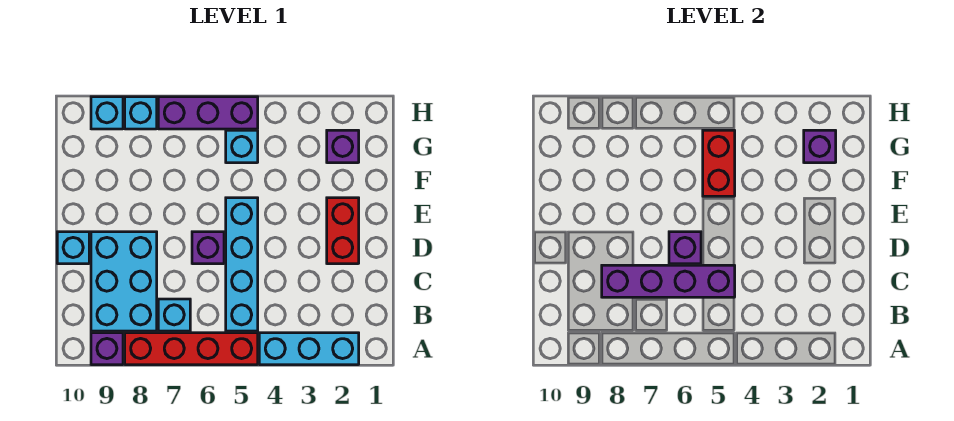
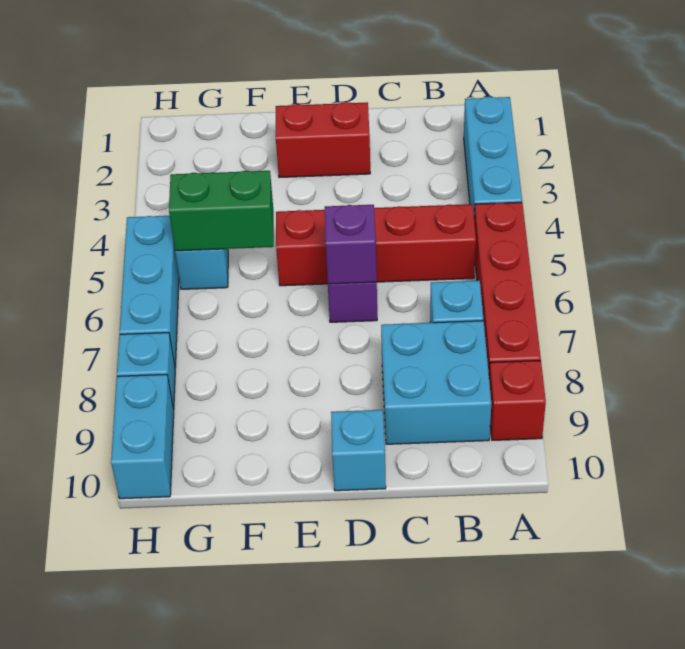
purple 1x1 brick [91,333,123,365] -> red 1x1 brick [489,360,546,440]
cyan 1x4 brick [226,198,258,331] -> red 1x4 brick [276,204,476,286]
cyan 2x3 brick [91,232,157,331] -> cyan 2x2 brick [381,321,491,444]
purple 1x4 brick [602,265,735,297] -> none
red 1x2 brick [703,130,735,196] -> green 1x2 brick [169,171,274,251]
purple 1x1 brick [327,130,359,163] -> none
purple 1x1 brick [804,130,836,163] -> none
purple 1x3 brick [158,97,258,129] -> cyan 1x3 brick [120,216,179,367]
cyan 1x1 brick [91,97,123,129] -> cyan 1x2 brick [111,374,174,499]

